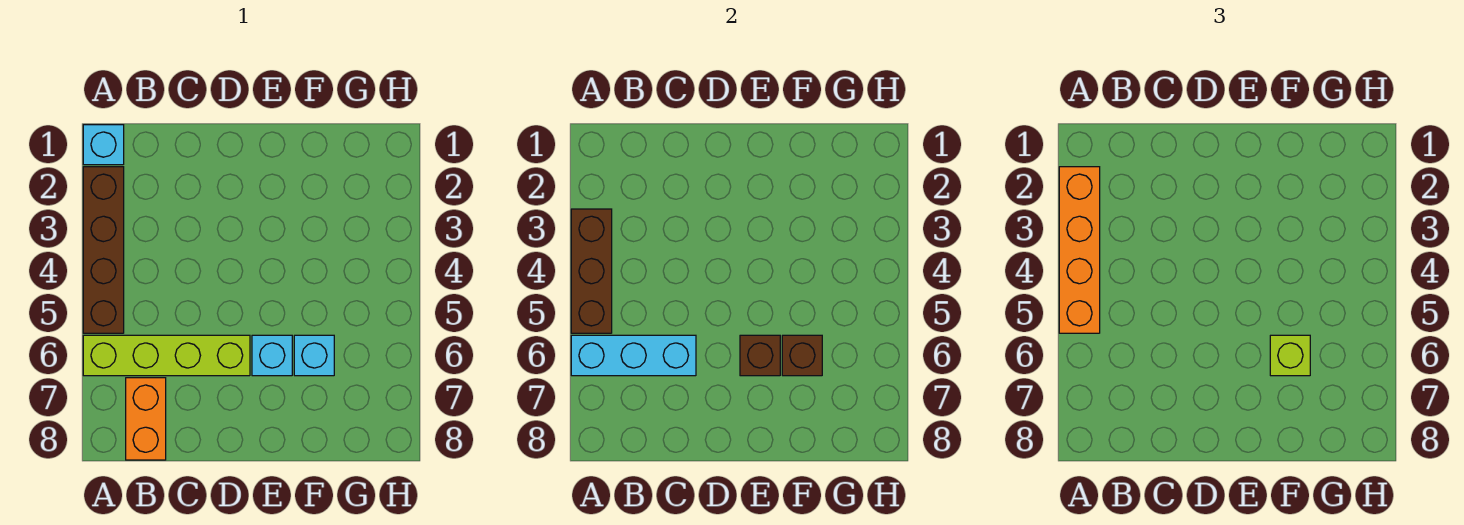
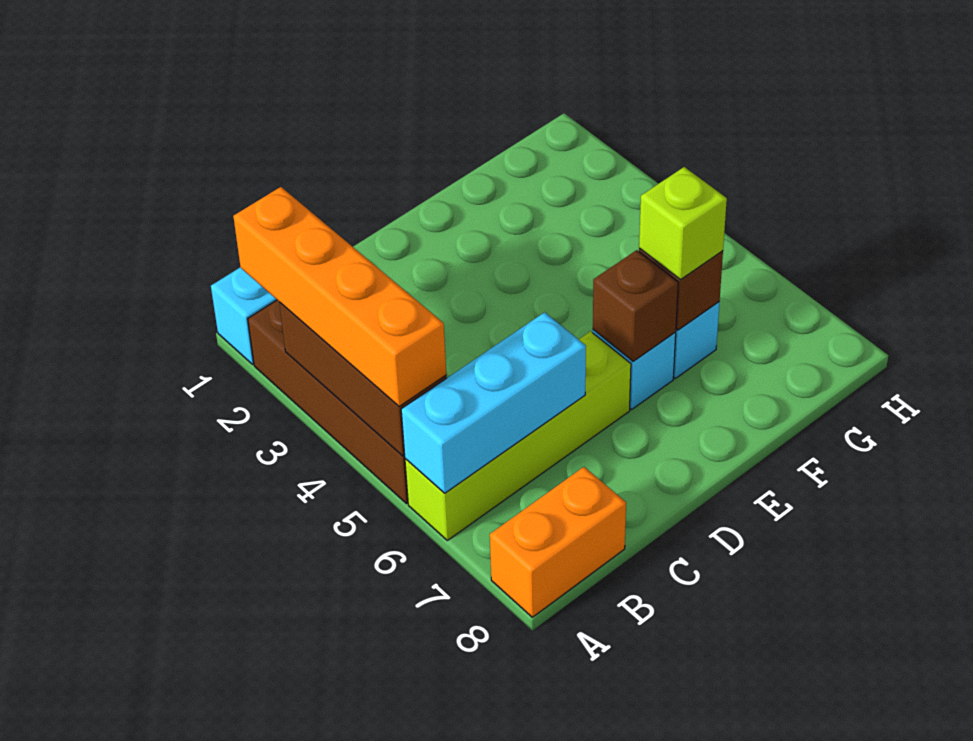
orange 1x2 brick [126,378,166,460] -> orange 1x2 brick turned to [490,467,626,617]

